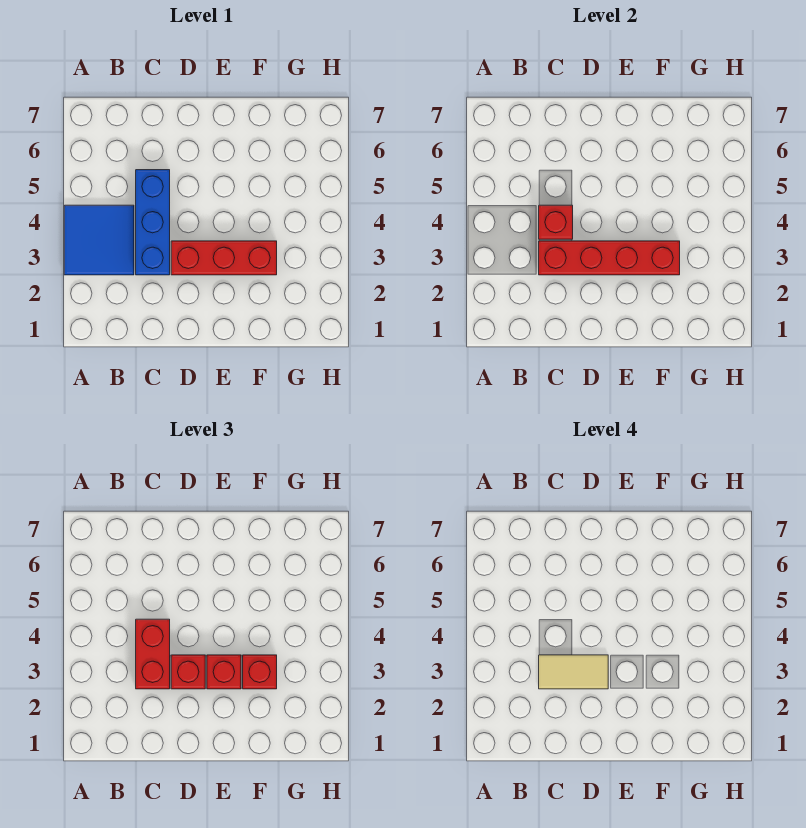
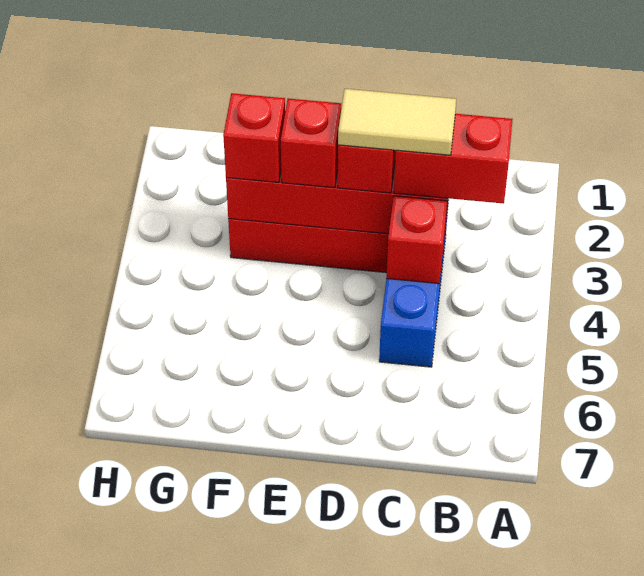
blue 2x2 tile [64,205,134,275] -> none
red 1x2 brick [136,619,170,689] -> red 1x2 brick turned to [394,114,513,204]

